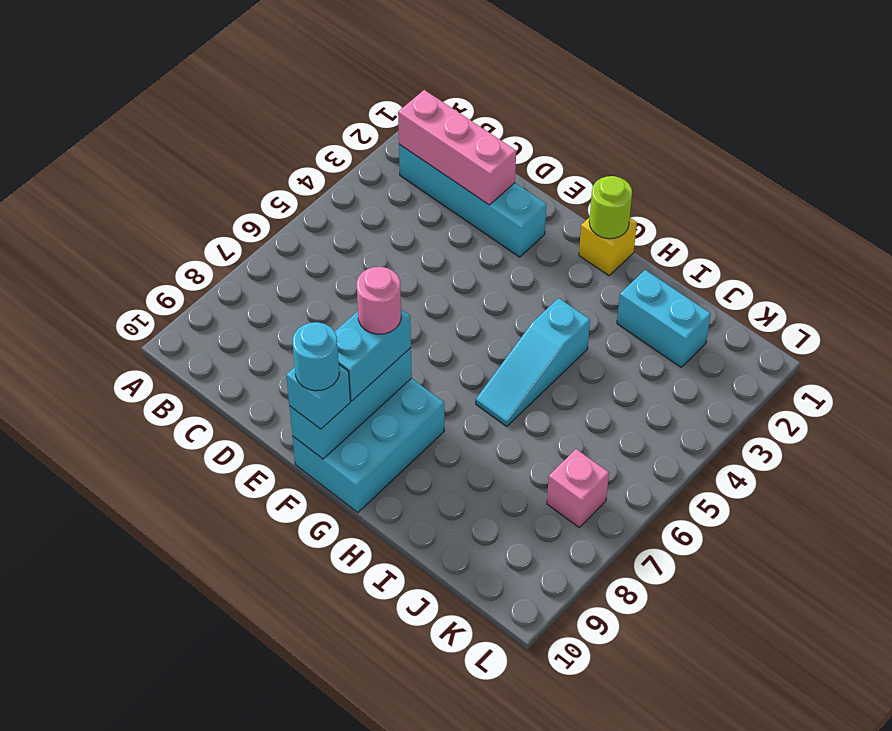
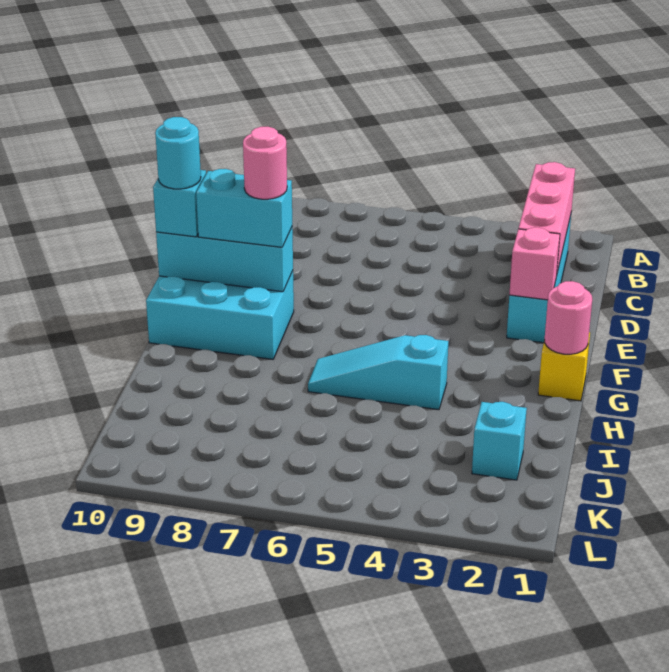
lime 1x1 round brick [589,176,632,239] -> pink 1x1 round brick [545,281,592,354]
cyan 1x2 brick [617,270,711,367] -> cyan 1x1 brick [472,402,527,480]
pink 1x1 brick [547,449,609,527] -> pink 1x1 brick moved to [509,228,560,300]

